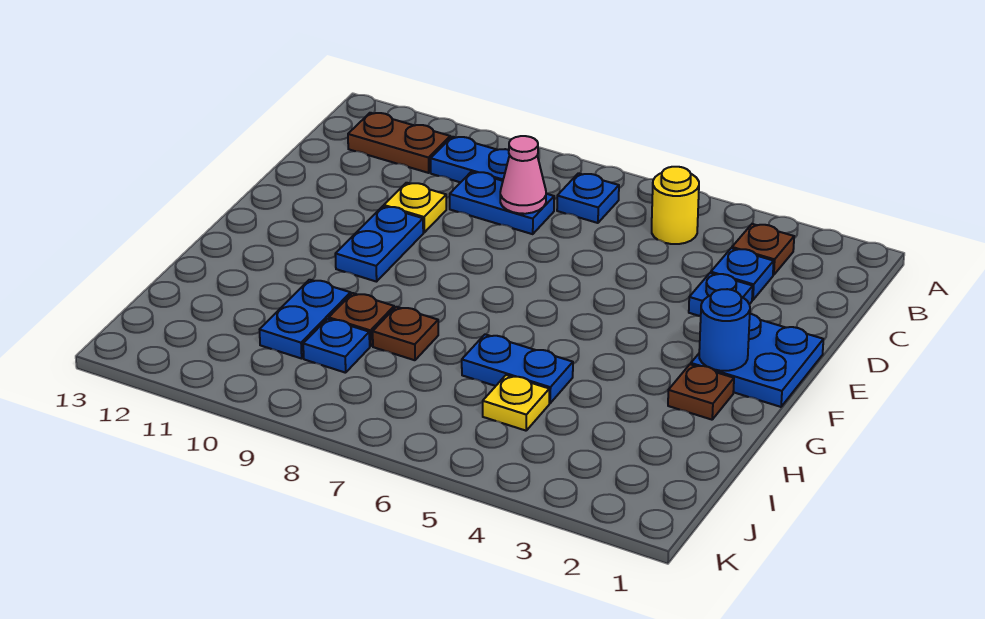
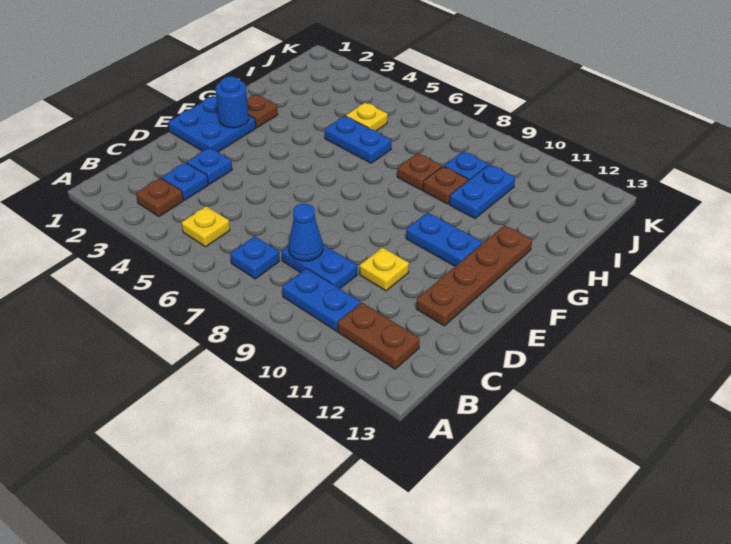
yellow 1x1 round brick [652,167,699,244] -> yellow 1x1 plate [182,206,230,247]
pink 1x1 cone [500,136,546,214] -> blue 1x1 cone [288,204,323,261]
none -> brown 1x4 plate [416,225,532,326]
blue 1x2 plate [335,206,423,282] -> blue 1x2 plate turned to [406,212,482,266]

